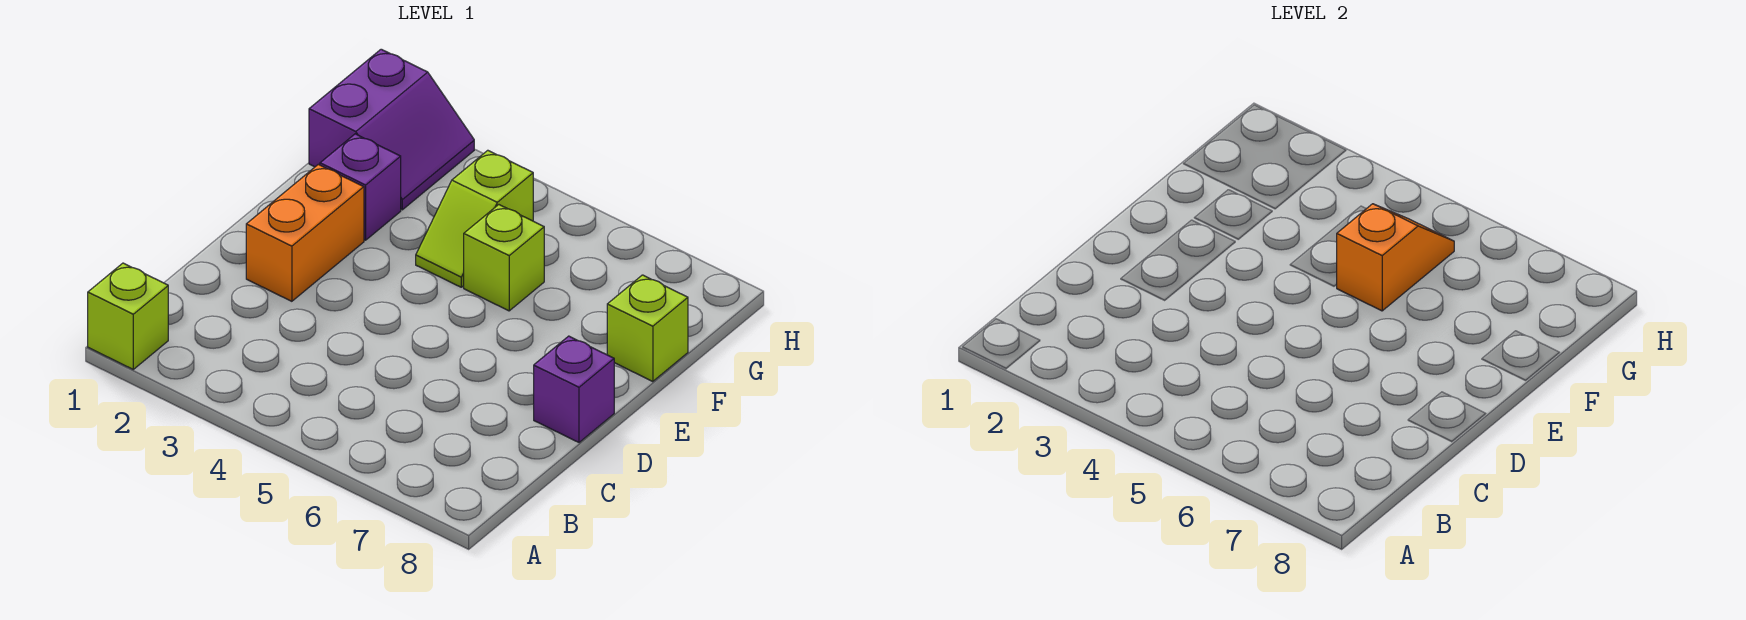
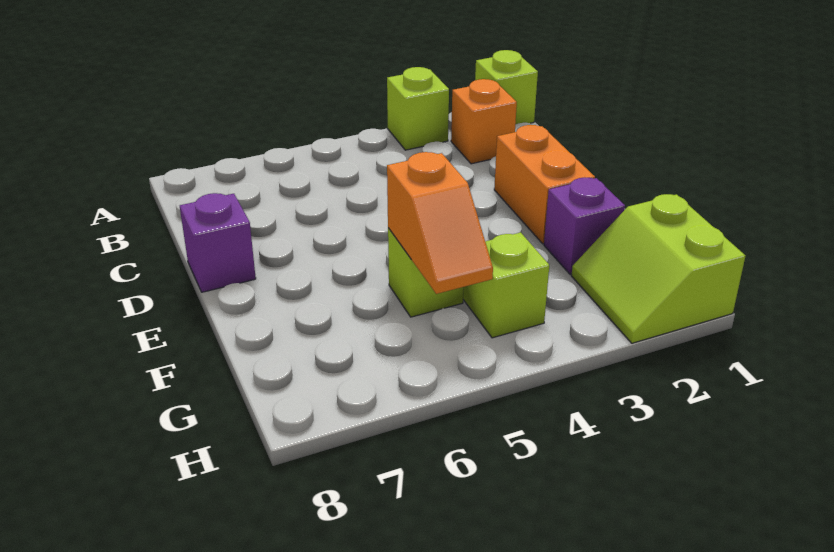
none -> orange 1x1 brick [451,79,517,164]
lime 1x1 brick [607,275,688,382] -> lime 1x1 brick moved to [387,67,449,150]
purple 2x2 slope [309,49,474,210] -> lime 2x2 slope [571,194,745,343]

